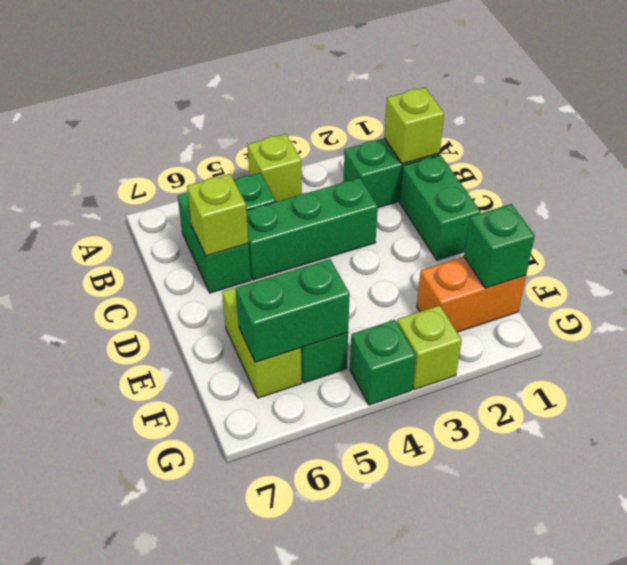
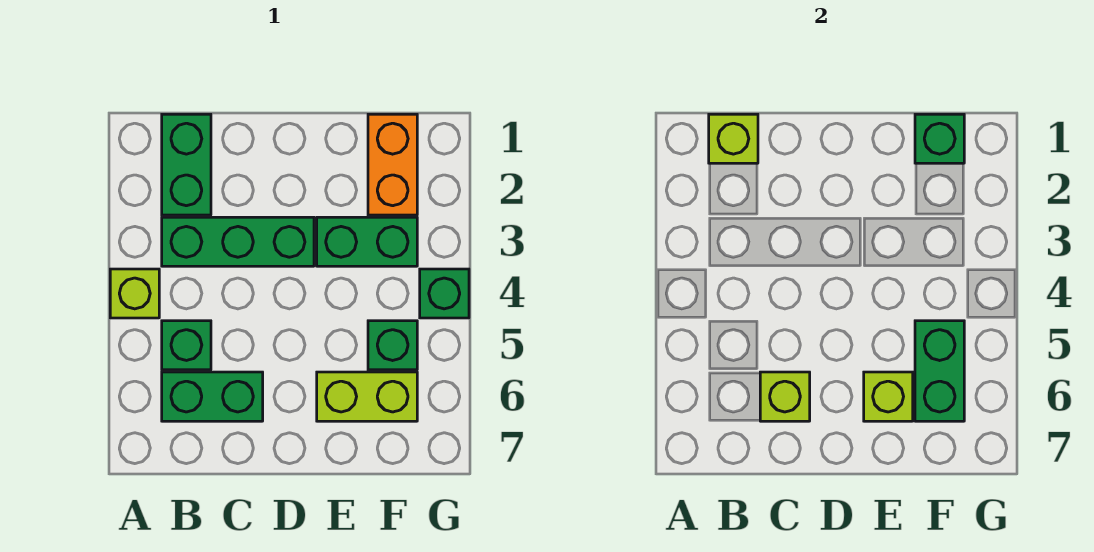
green 1x2 brick [400,155,481,260] -> green 1x2 brick moved to [317,217,417,266]
green 1x3 brick [246,178,378,280] -> green 1x3 brick turned to [162,217,314,266]
lime 1x1 brick [397,305,462,390] -> lime 1x1 brick moved to [864,372,913,421]

